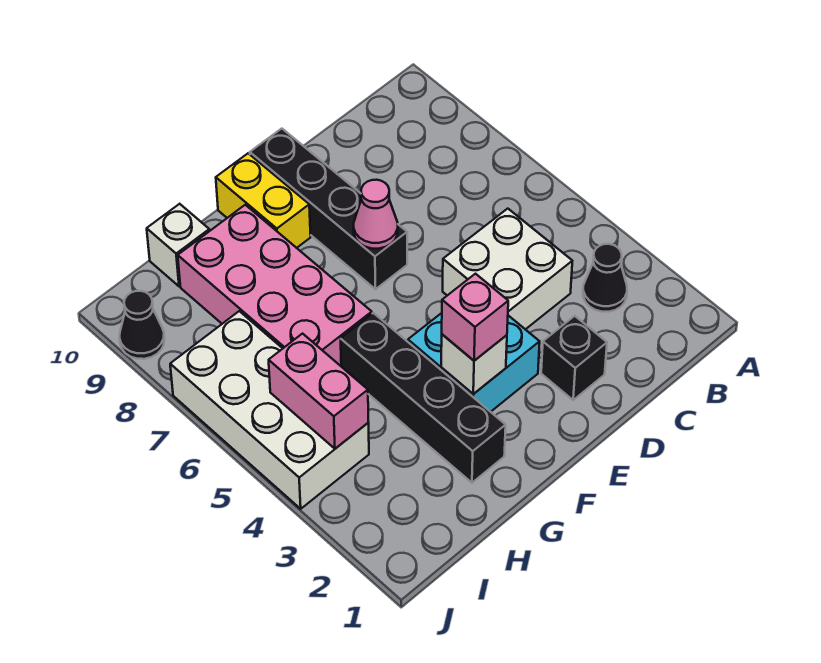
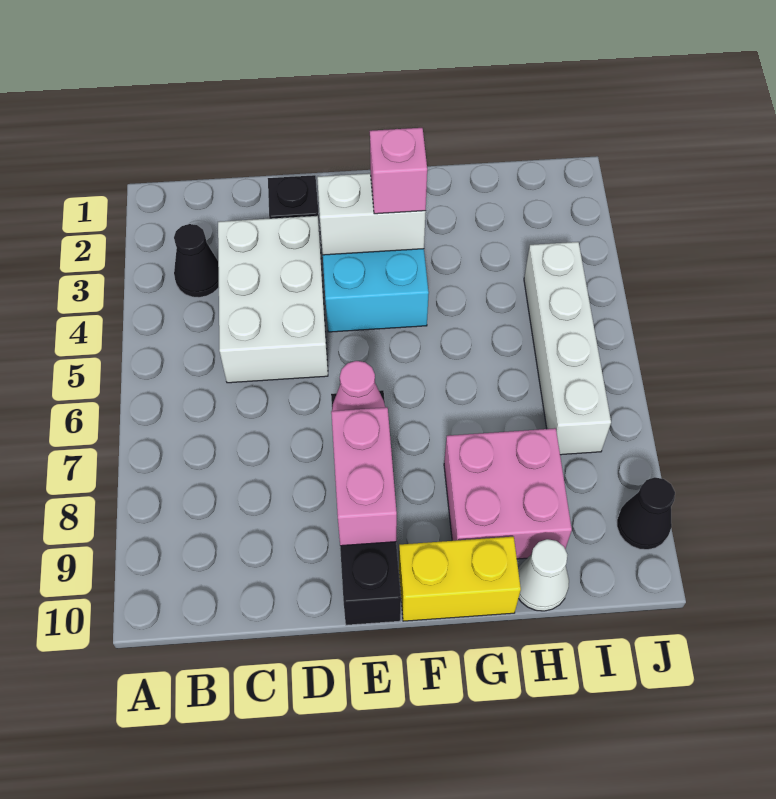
white 2x2 brick [443,209,572,329] -> white 2x3 brick [218,216,328,383]
white 1x1 brick [441,334,507,394] -> white 1x2 brick [317,173,426,255]
yellow 1x2 brick [216,153,311,248] -> yellow 1x2 brick turned to [399,537,521,621]
black 1x4 brick [341,313,506,483] -> none
pink 2x4 brick [178,205,372,366] -> pink 2x2 brick [444,428,572,559]
white 1x1 brick [147,204,209,286] -> white 1x1 cone [518,539,569,611]
white 2x4 brick [170,311,369,509] -> white 1x4 brick [524,242,611,455]
pink 1x2 brick [269,334,368,449] -> pink 1x2 brick moved to [331,407,397,546]

